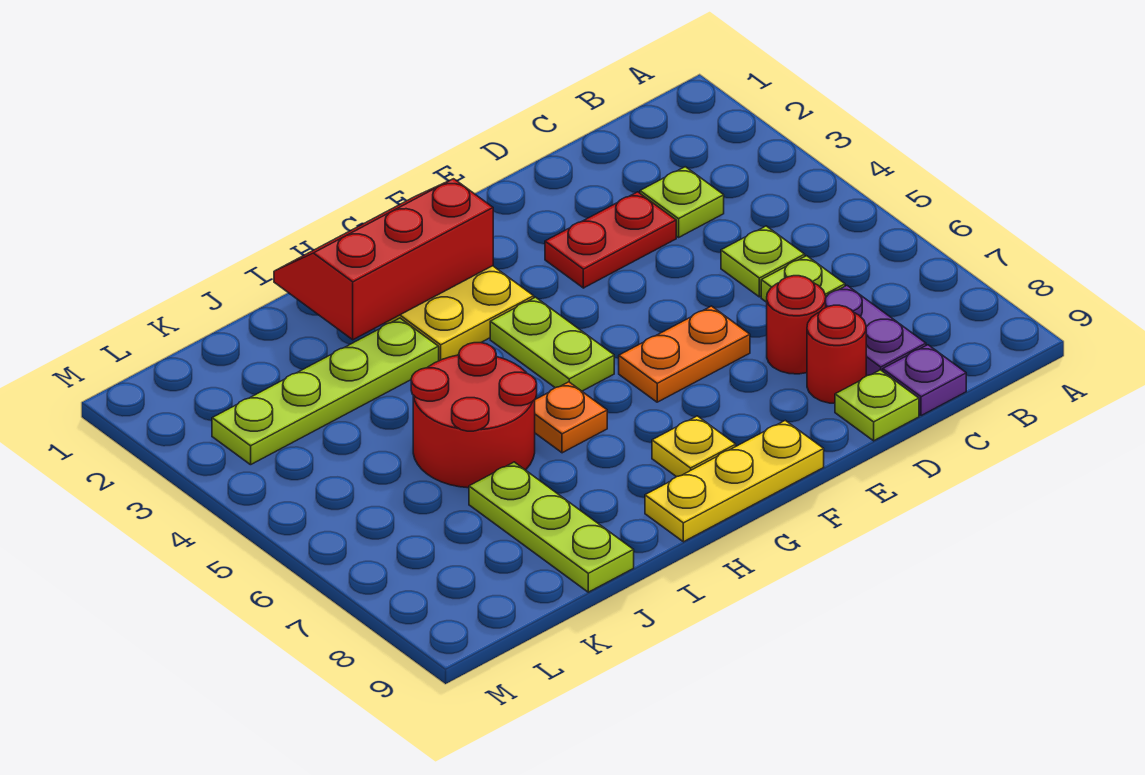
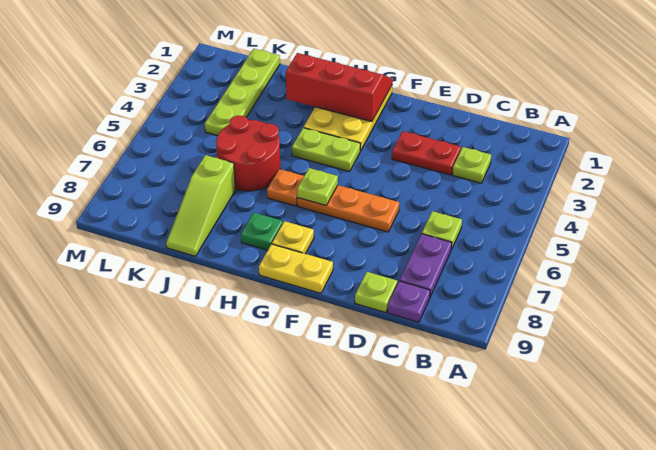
lime 1x1 plate [721,226,805,297] -> lime 1x1 plate moved to [297,168,338,205]
red 1x1 round brick [767,276,826,374] -> none
red 1x1 round brick [807,305,866,404] -> none
orange 1x2 plate [619,306,750,402] -> orange 1x3 plate [297,185,399,232]
yellow 1x3 plate [645,420,824,542] -> yellow 1x2 plate [259,244,333,293]
lime 1x2 plate [490,297,614,391] -> lime 1x2 plate turned to [292,128,360,172]
none -> green 1x1 plate [241,213,283,250]
lime 1x4 plate [212,318,439,465] -> lime 1x4 plate turned to [205,49,280,136]
lime 1x3 plate [469,462,634,592] -> lime 1x3 slope [166,155,236,256]

